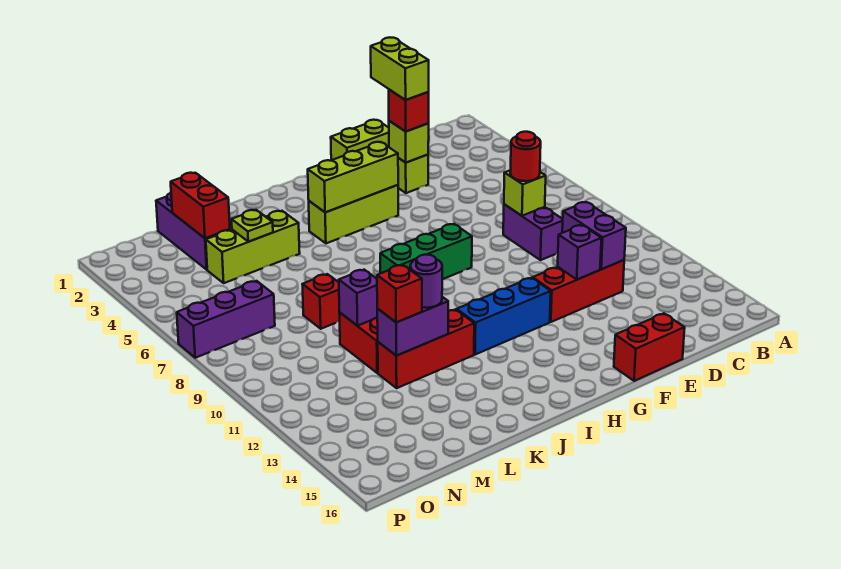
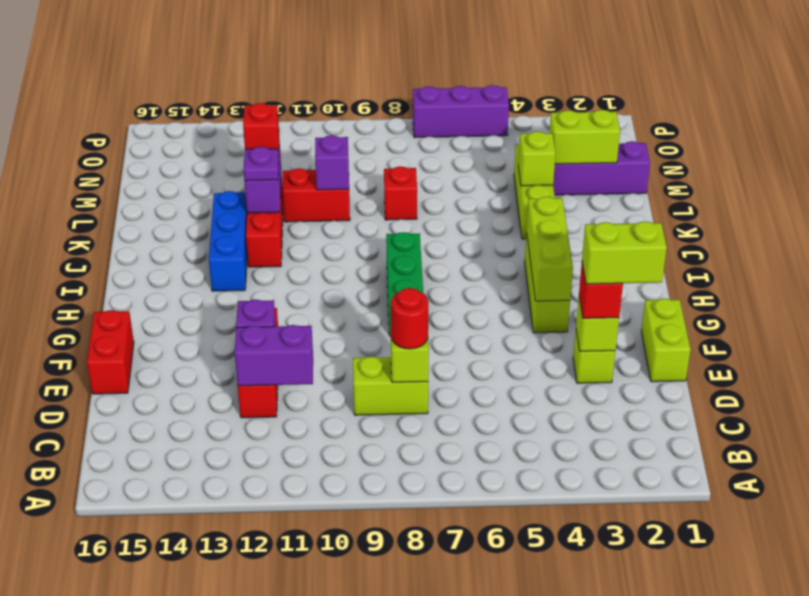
purple 1x2 brick [503,204,563,260] -> lime 1x2 brick [353,357,428,415]
blue 1x3 brick [457,278,551,355] -> blue 1x3 brick moved to [209,191,247,291]
purple 1x1 round brick [410,255,442,308] -> purple 1x1 plate [244,147,279,181]
lime 1x1 plate [231,210,273,242] -> lime 1x1 brick [518,131,555,186]
red 1x2 brick [171,173,230,238] -> lime 1x2 brick [550,110,620,164]
purple 1x3 brick [177,281,275,358] -> purple 1x3 brick turned to [413,85,509,138]

